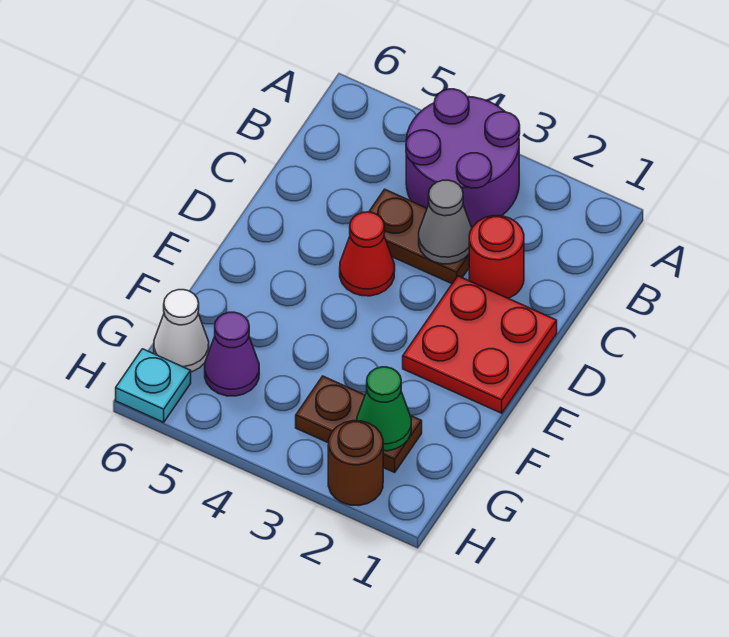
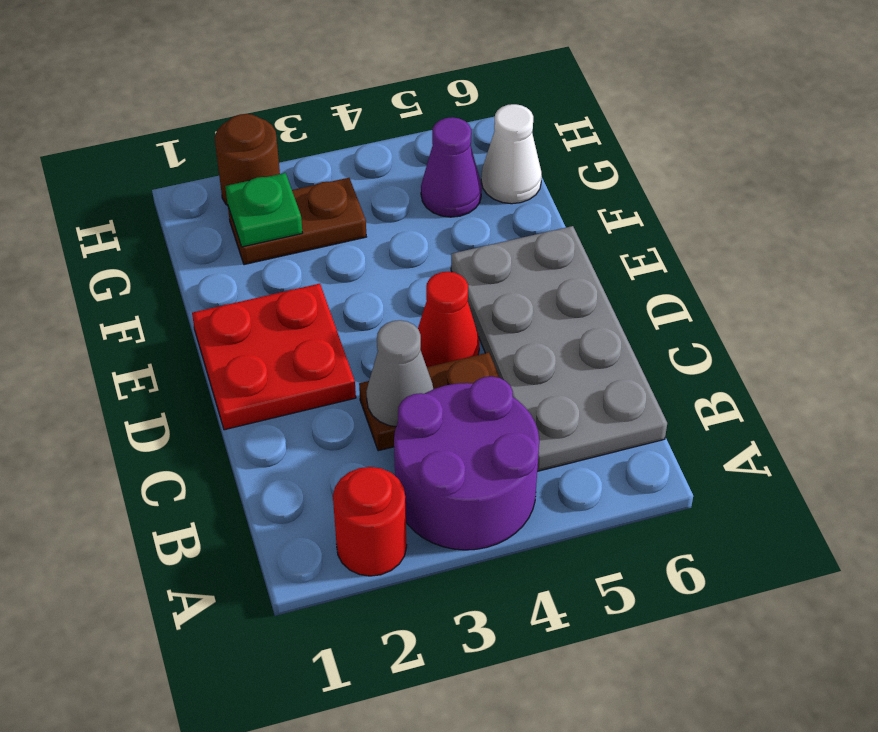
none -> grey 2x4 plate [451,226,667,471]
red 1x1 round brick [469,216,524,298] -> red 1x1 round brick moved to [333,467,407,576]
green 1x1 cone [357,367,411,451] -> green 1x1 plate [225,173,302,247]
cyan 1x1 plate [116,349,191,422] -> none

